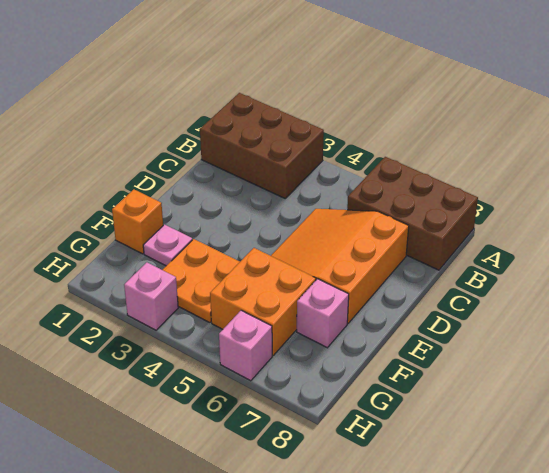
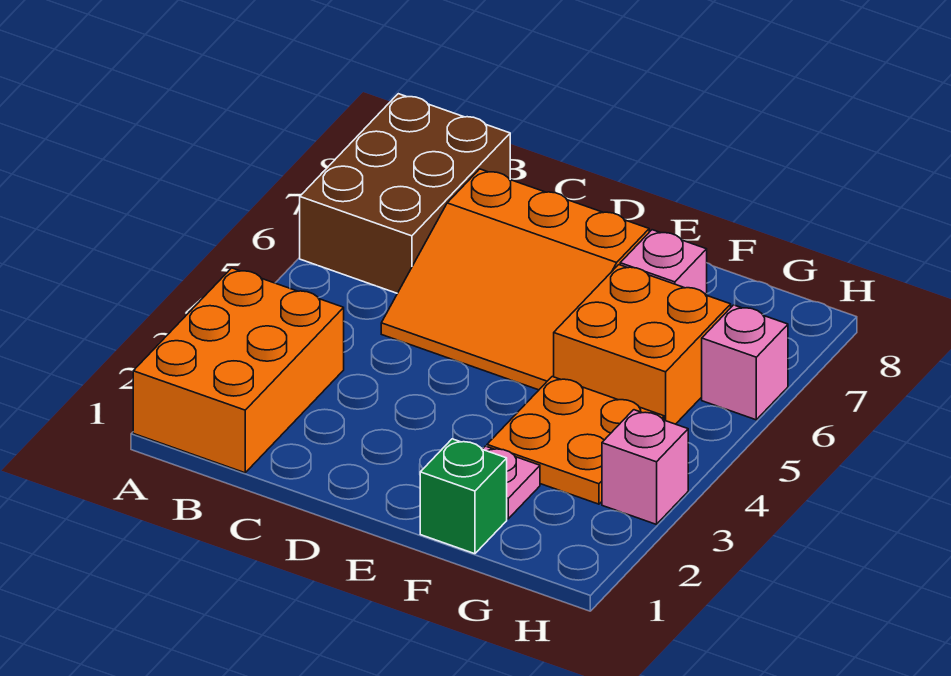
brown 2x3 brick [200,93,324,198] -> orange 2x3 brick [133,268,344,473]
orange 1x1 brick [112,190,163,254] -> green 1x1 brick [420,439,507,554]

